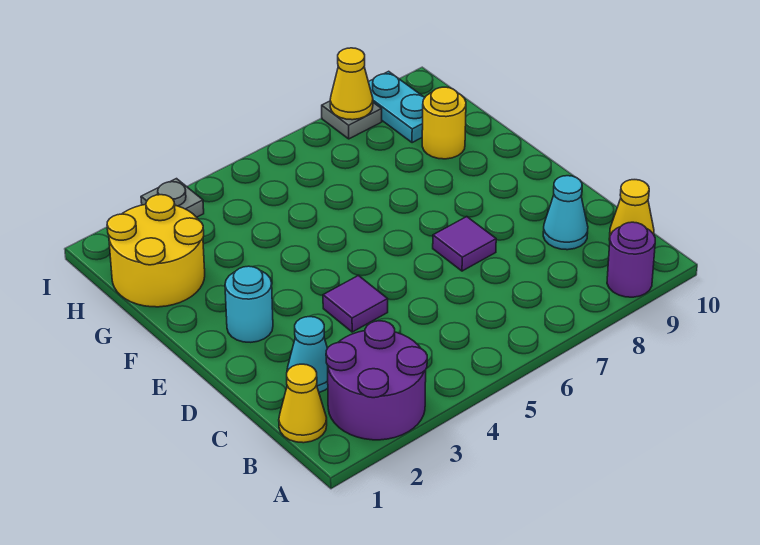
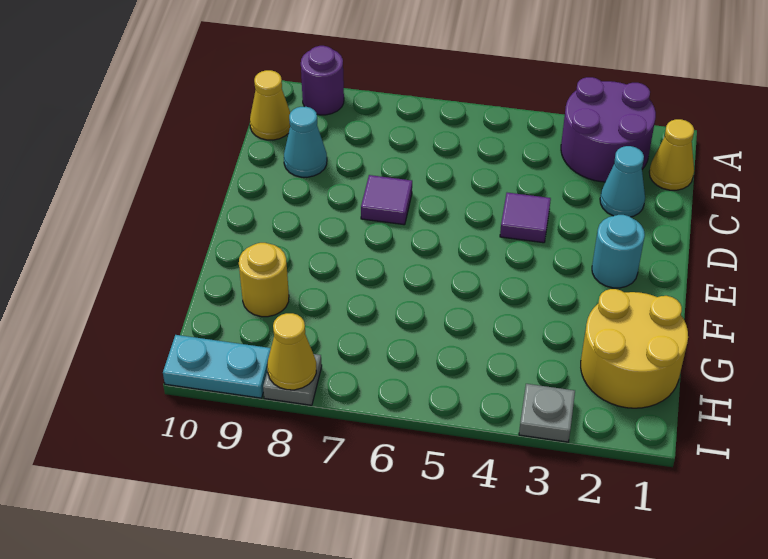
cyan 1x2 plate [369,71,425,143] -> cyan 1x2 plate turned to [163,335,271,398]

